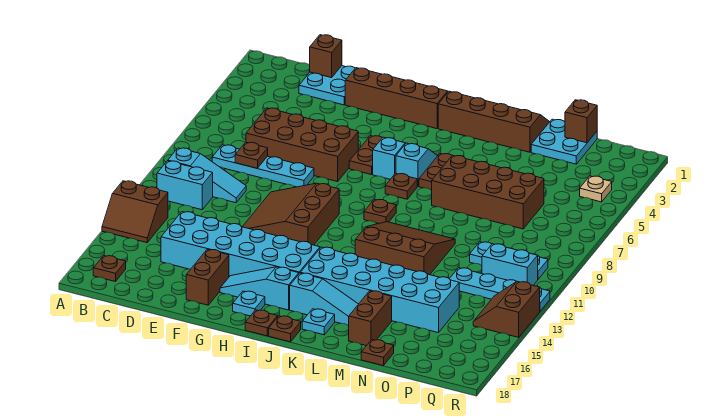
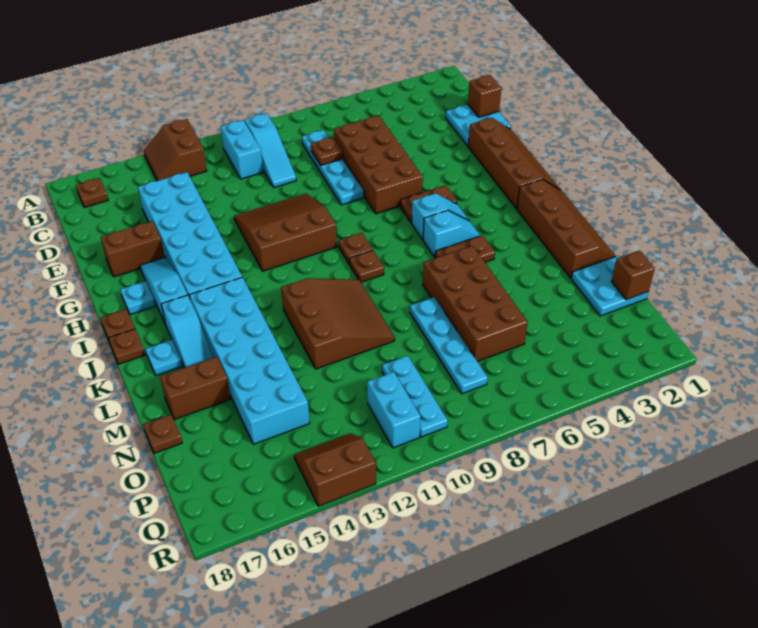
brown 1x1 plate [385,173,417,199] -> brown 1x1 plate moved to [338,233,373,264]
cyan 1x4 plate [450,268,550,311] -> cyan 1x4 plate moved to [410,297,488,394]
tan 1x1 plate [580,176,612,202] -> none

